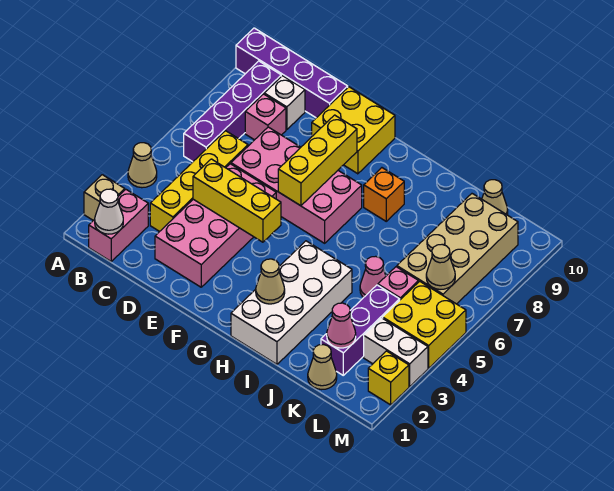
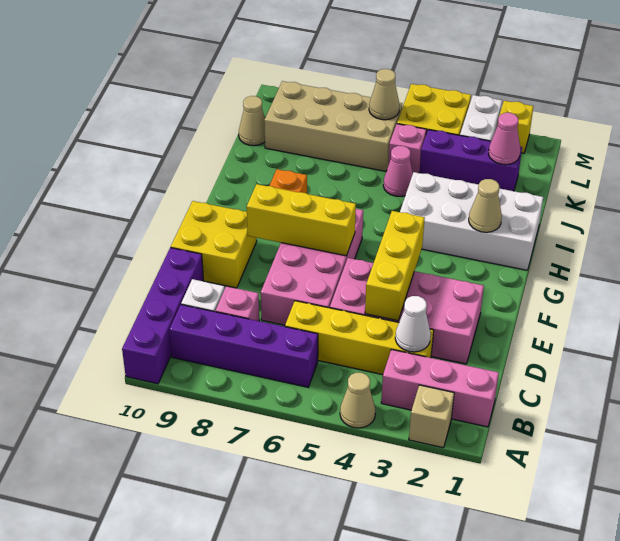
pink 1x2 brick [89,190,148,261] -> pink 1x3 brick [381,350,499,427]
white 1x1 cone [95,189,123,234] -> white 1x1 cone moved to [395,296,431,352]
tan 1x1 cone [308,345,337,390] -> none

